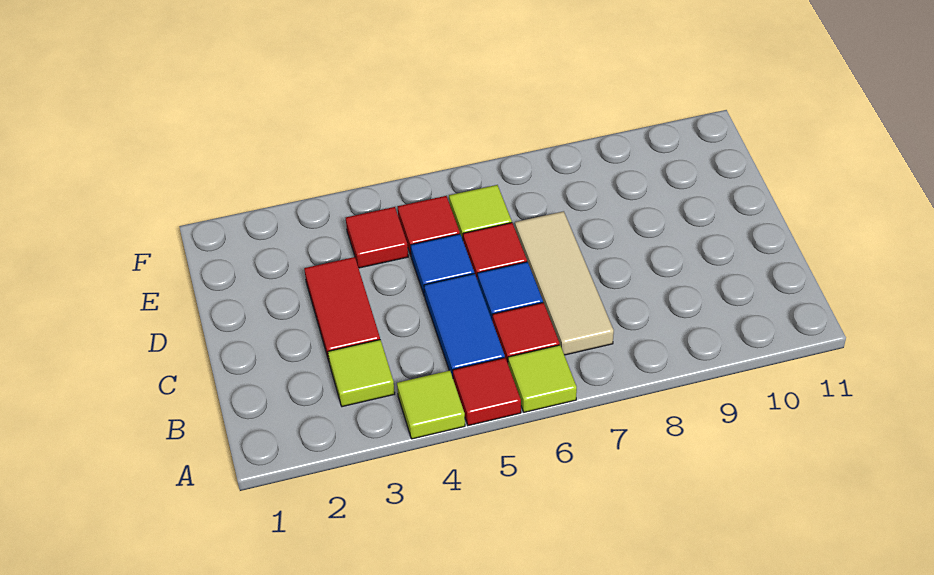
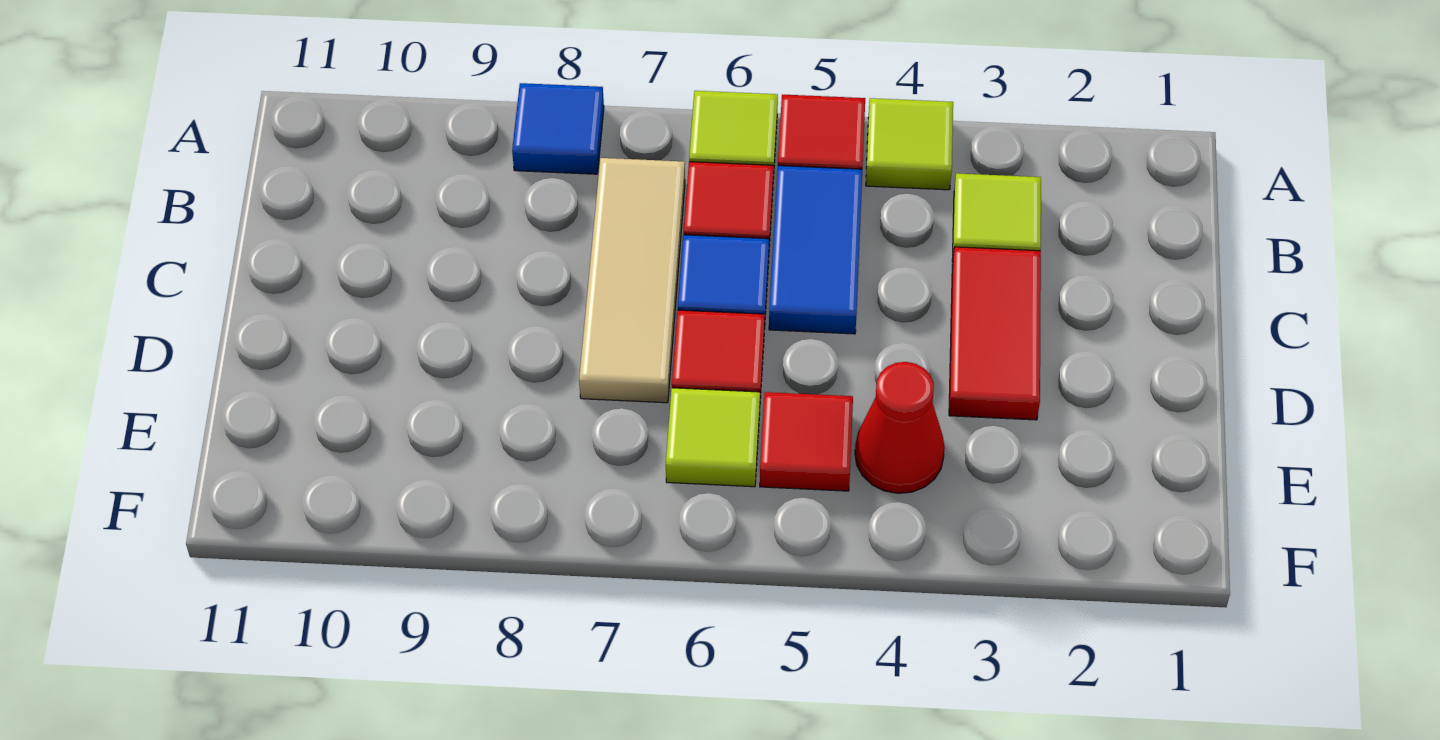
blue 1x1 tile [411,234,474,296] -> blue 1x1 tile moved to [512,83,604,174]
red 1x1 tile [346,207,408,268] -> red 1x1 cone [855,362,945,493]

